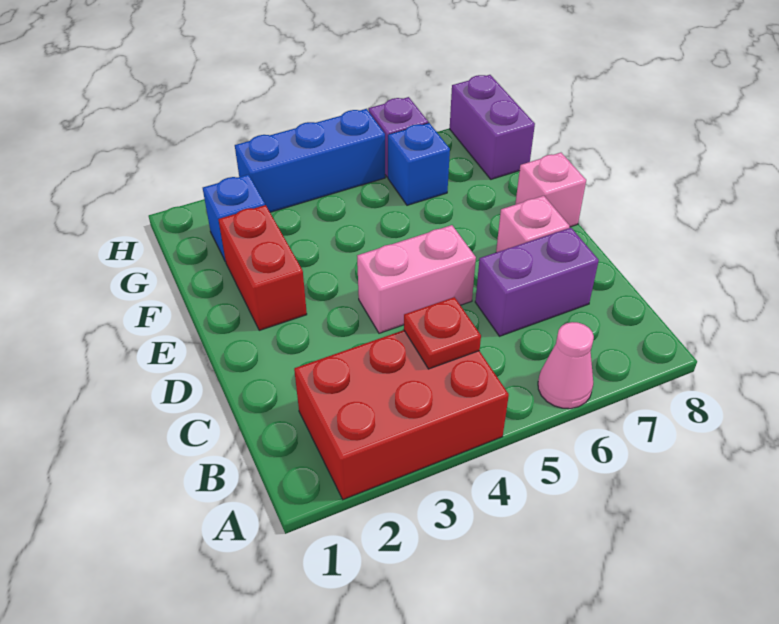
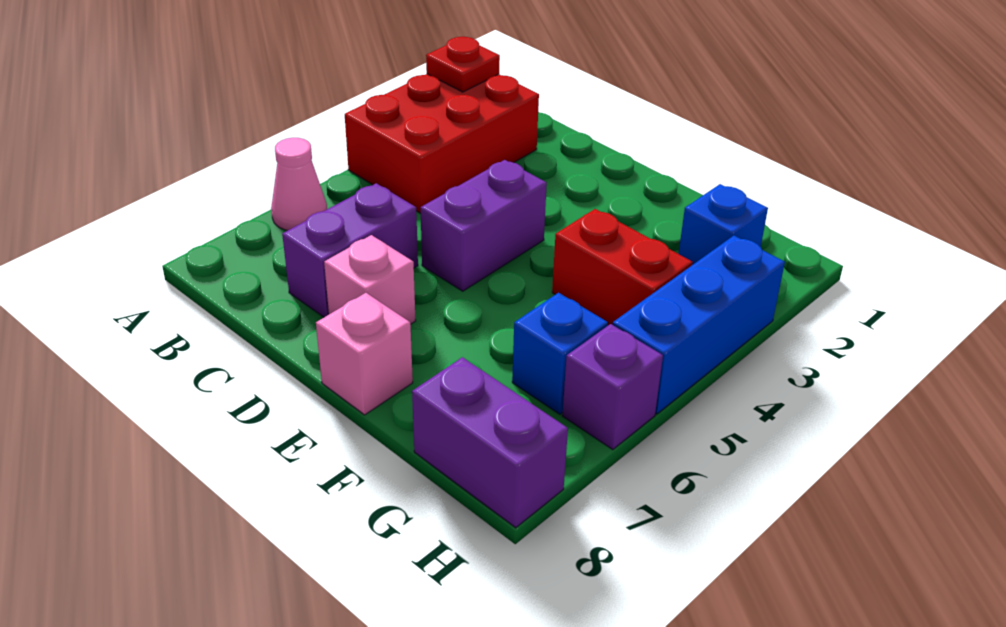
red 1x1 plate [404,297,481,369] -> red 1x1 plate moved to [426,37,500,92]
pink 1x2 brick [357,225,476,333] -> purple 1x2 brick [421,160,547,291]
red 1x2 brick [218,205,307,330] -> red 1x2 brick moved to [552,209,693,325]

